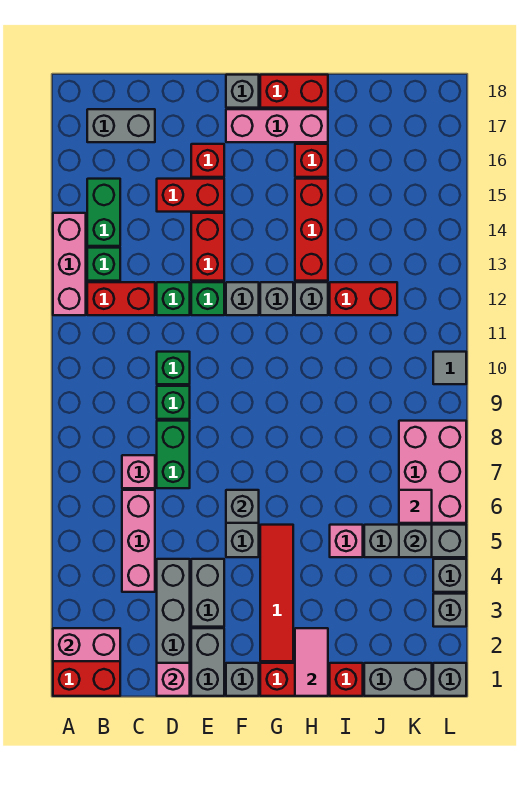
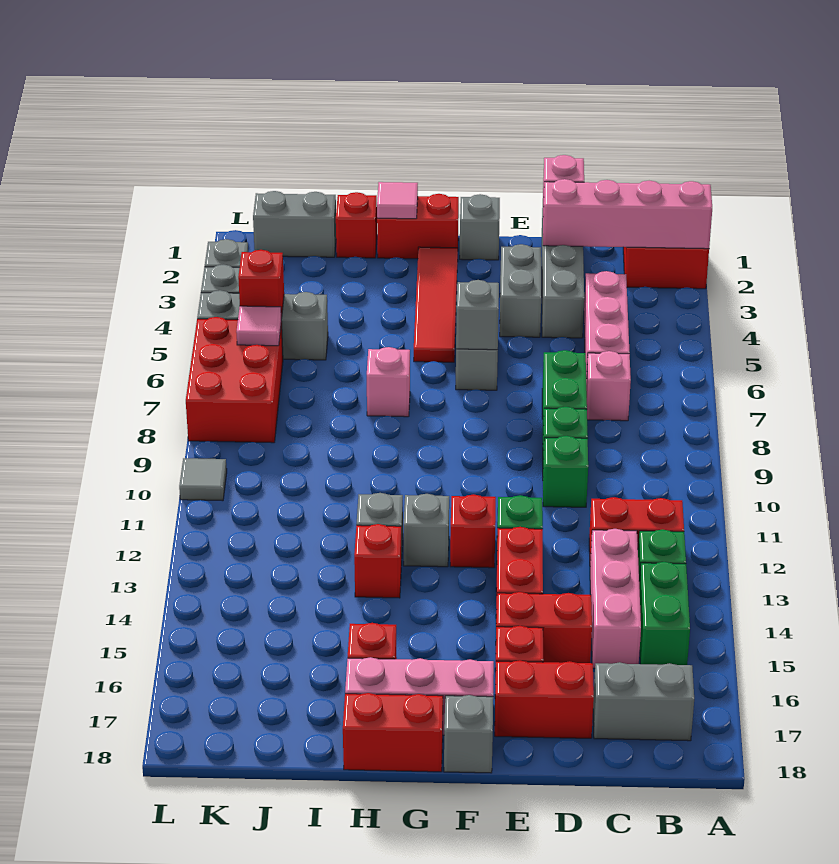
pink 1x2 brick [53,628,120,661] -> pink 1x4 brick [543,179,712,249]
pink 1x3 brick [53,213,86,315] -> pink 1x3 brick moved to [590,529,641,668]
green 1x1 brick [157,282,190,315] -> none
grey 1x2 brick [191,628,224,696] -> none
grey 1x1 brick [226,282,259,315] -> red 1x1 brick [450,494,496,568]
pink 1x2 tile [295,628,328,696] -> pink 1x1 tile [377,182,418,219]
red 1x3 brick [295,179,328,281] -> red 1x1 brick [354,524,401,598]
pink 1x1 brick [330,525,363,557] -> pink 1x1 brick moved to [367,347,410,417]
red 1x2 brick [330,282,397,315] -> red 1x2 brick moved to [495,660,594,738]
grey 1x1 brick [399,525,432,557] -> red 1x1 brick [238,250,284,318]
pink 2x3 brick [399,421,466,523] -> red 2x3 brick [186,317,283,443]
grey 1x1 brick [433,663,466,696] -> none

